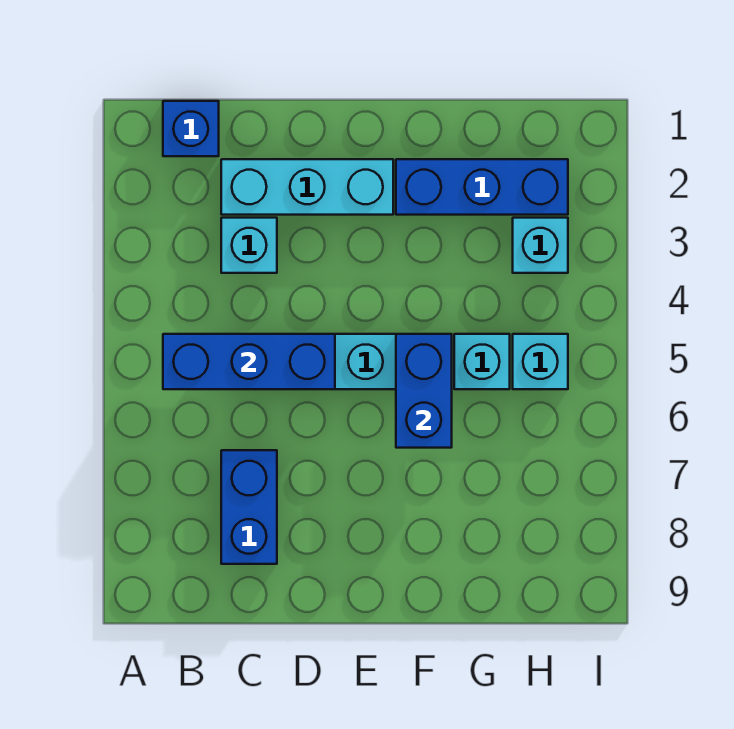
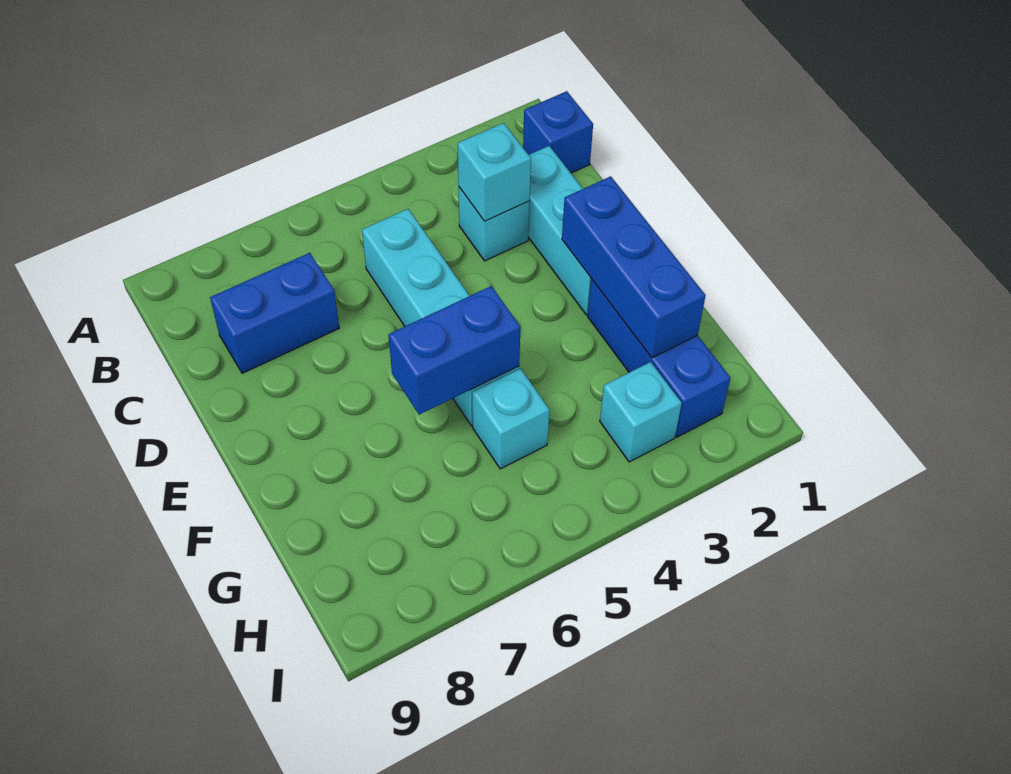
blue 1x3 brick [163,334,335,389] -> blue 1x3 brick moved to [562,176,706,358]
cyan 1x1 brick [513,334,568,389] -> cyan 1x1 brick moved to [458,123,531,221]

